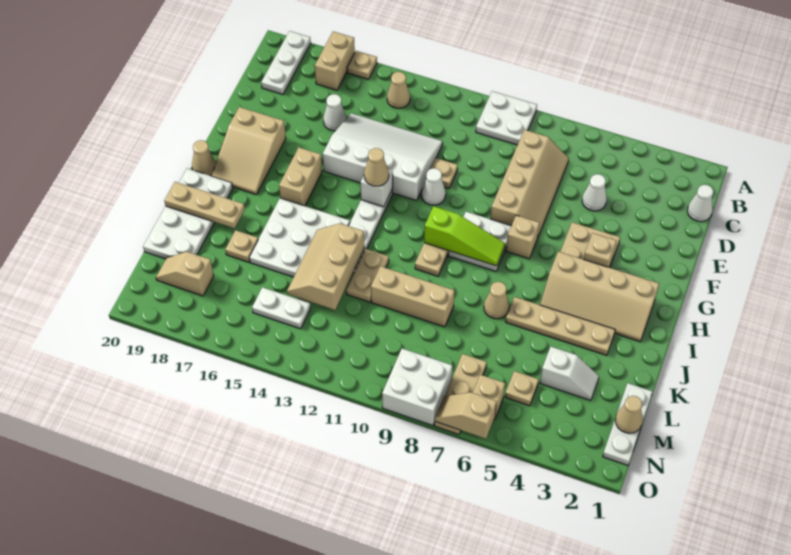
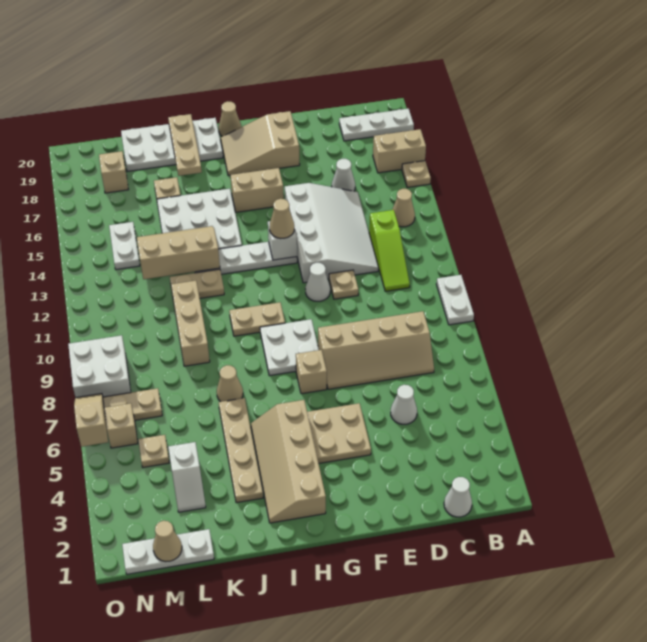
white 2x2 plate [476,91,537,145] -> white 1x2 plate [436,275,474,325]
tan 1x1 brick [584,233,617,267] -> none
lime 1x3 slope [424,206,505,266] -> lime 1x3 slope moved to [369,210,410,291]

